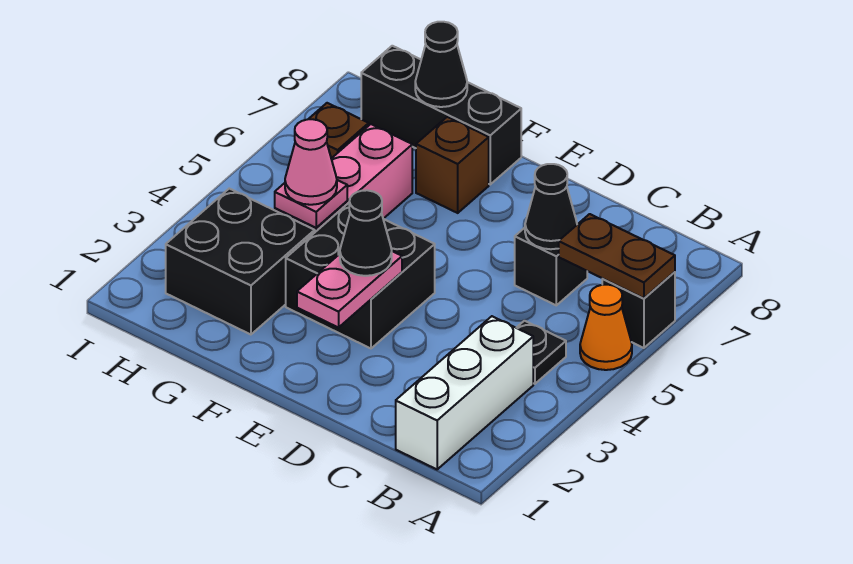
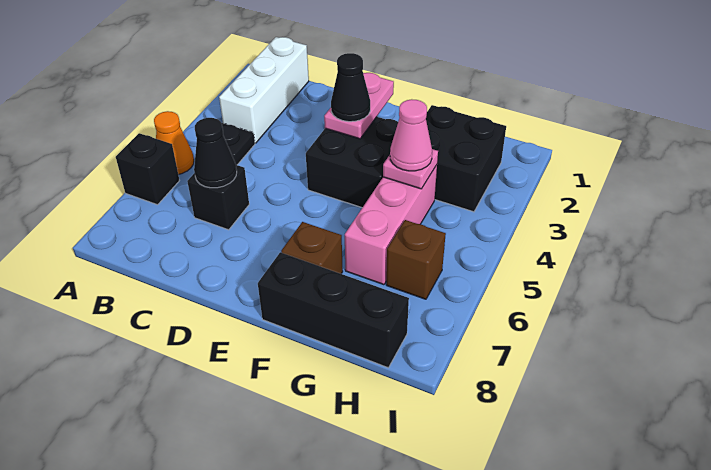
brown 1x2 plate [559,214,675,298] -> none
black 1x1 cone [415,22,467,107] -> none

